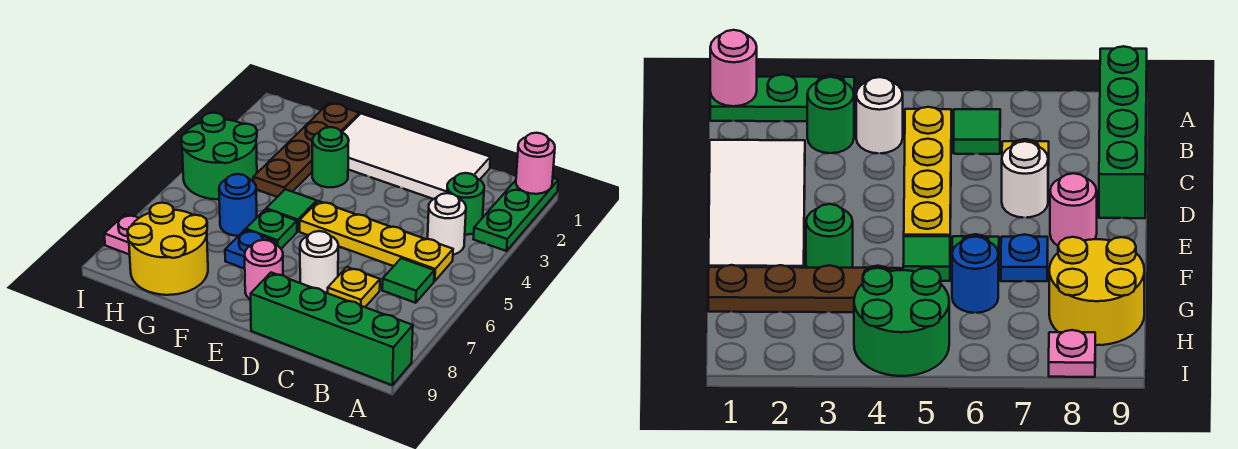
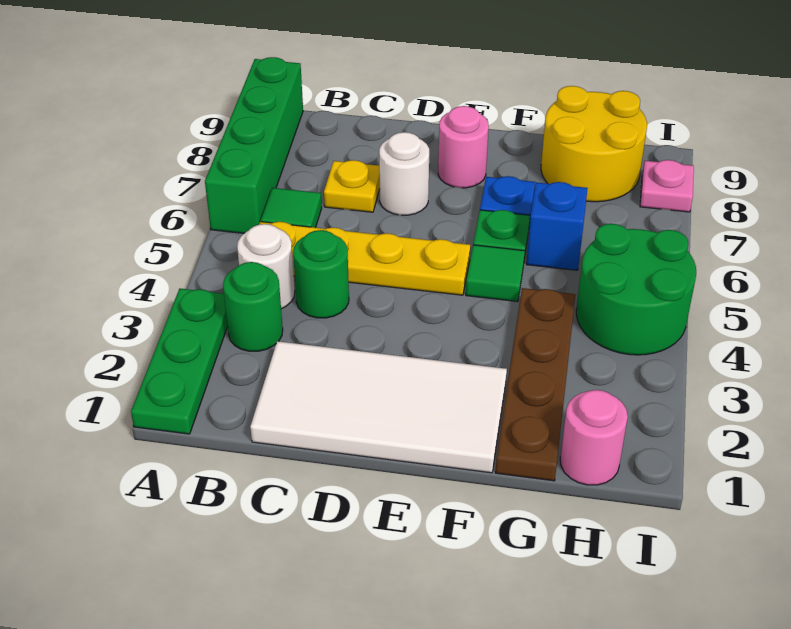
pink 1x1 round brick [516,133,555,194] -> pink 1x1 round brick moved to [560,390,628,485]
green 1x4 brick [251,273,413,385] -> green 1x4 brick turned to [205,57,303,233]
green 1x1 round brick [312,127,349,187] -> green 1x1 round brick moved to [293,230,349,318]
blue 1x1 round brick [219,174,257,236] -> blue 1x1 brick [526,182,588,270]

